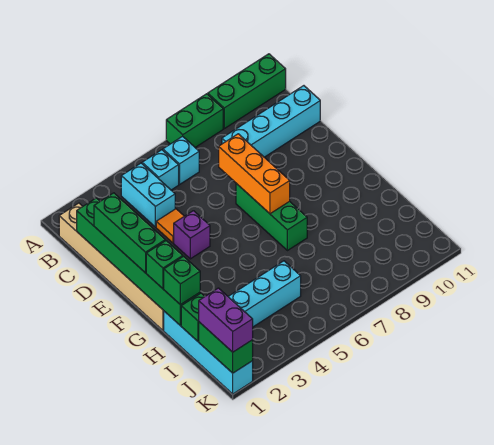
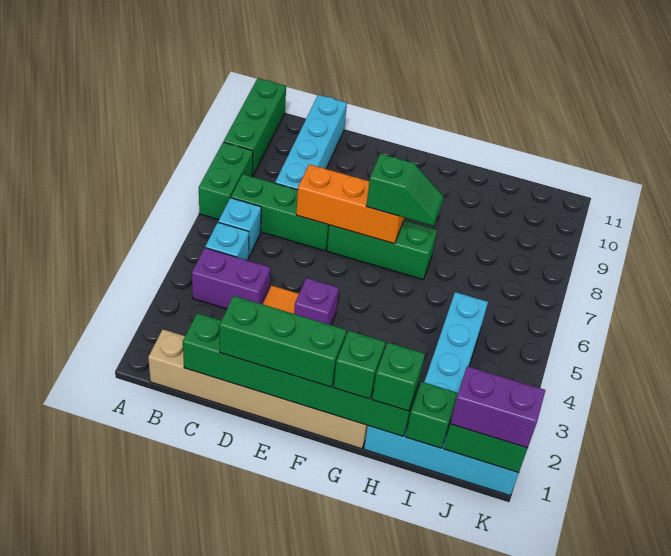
cyan 1x2 brick [121,163,175,227] -> purple 1x2 brick [192,248,270,309]
none -> green 1x3 brick [231,174,329,251]
none -> green 1x2 slope [366,154,444,226]

